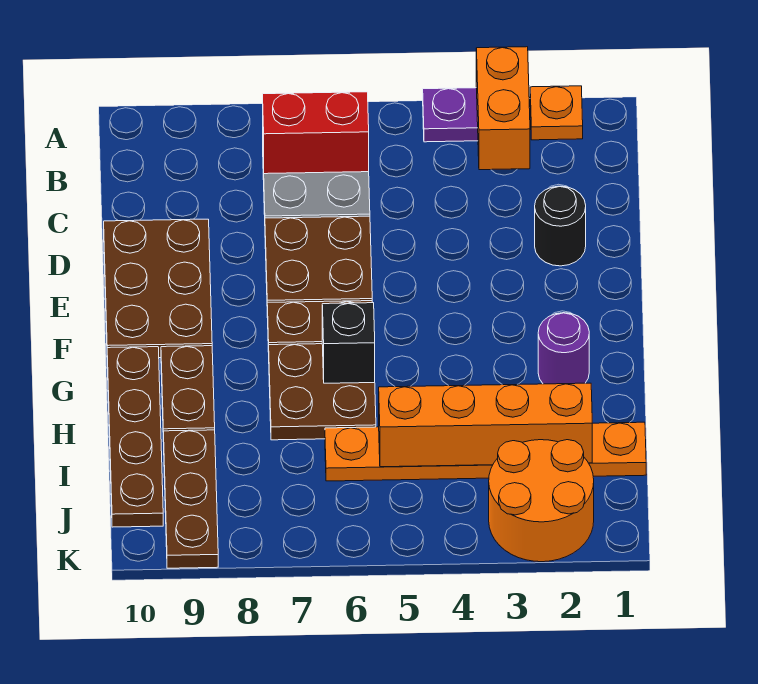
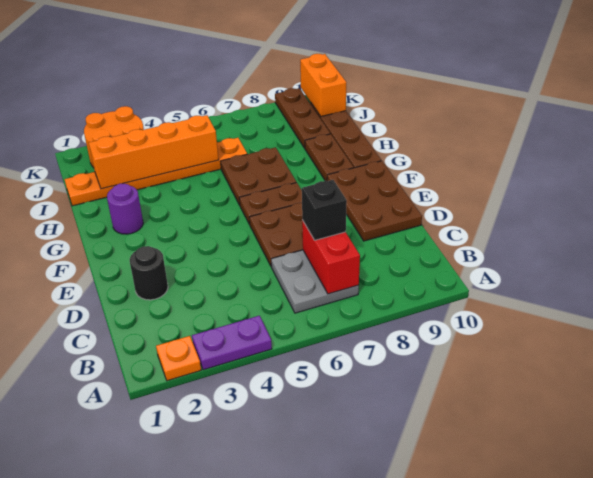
orange 1x2 brick [476,47,530,170] -> orange 1x2 brick moved to [300,54,346,116]
red 1x2 brick [263,92,369,174] -> red 1x2 brick turned to [302,220,360,294]
black 1x1 brick [322,303,375,383] -> black 1x1 brick moved to [302,180,347,240]

